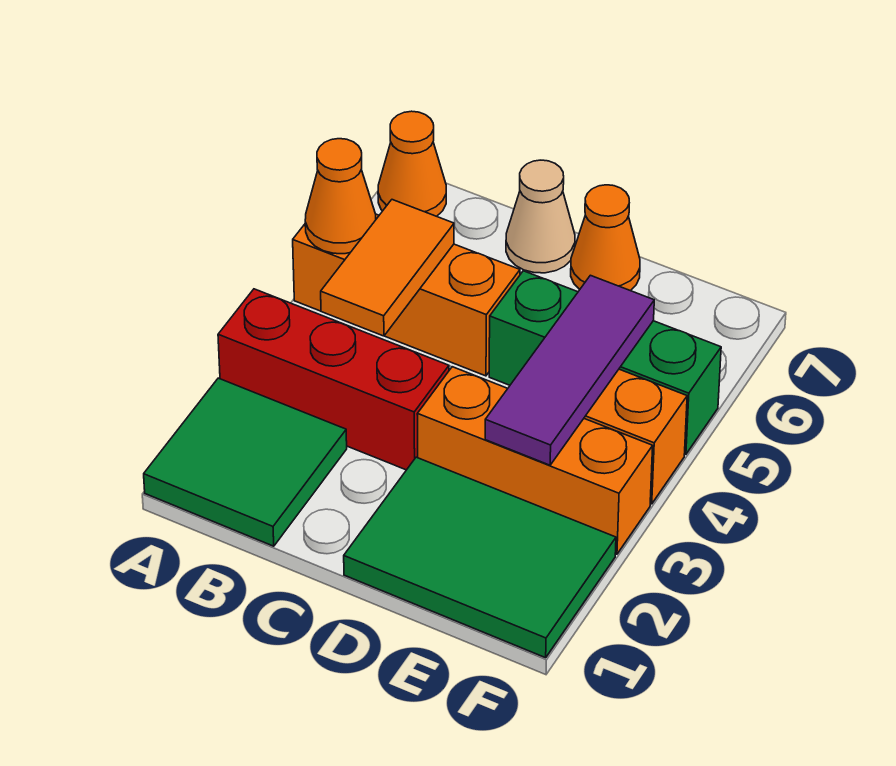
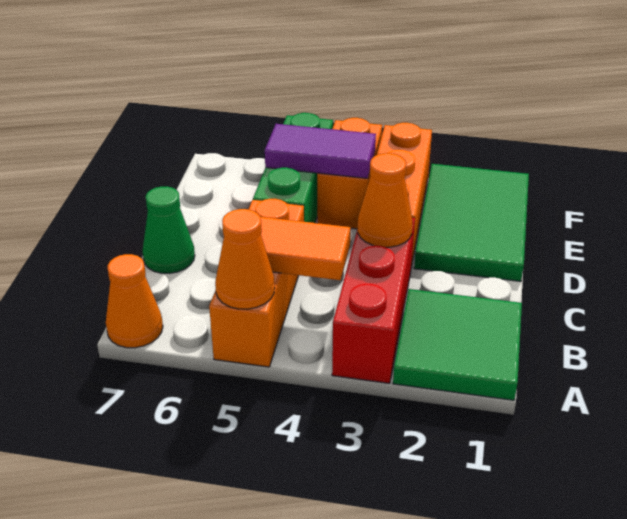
tan 1x1 cone [506,160,575,273] -> green 1x1 cone [143,187,195,273]
orange 1x1 cone [571,185,640,291] -> orange 1x1 cone moved to [358,153,413,247]
purple 1x3 tile [485,275,654,465] -> purple 1x2 tile [265,124,376,178]

